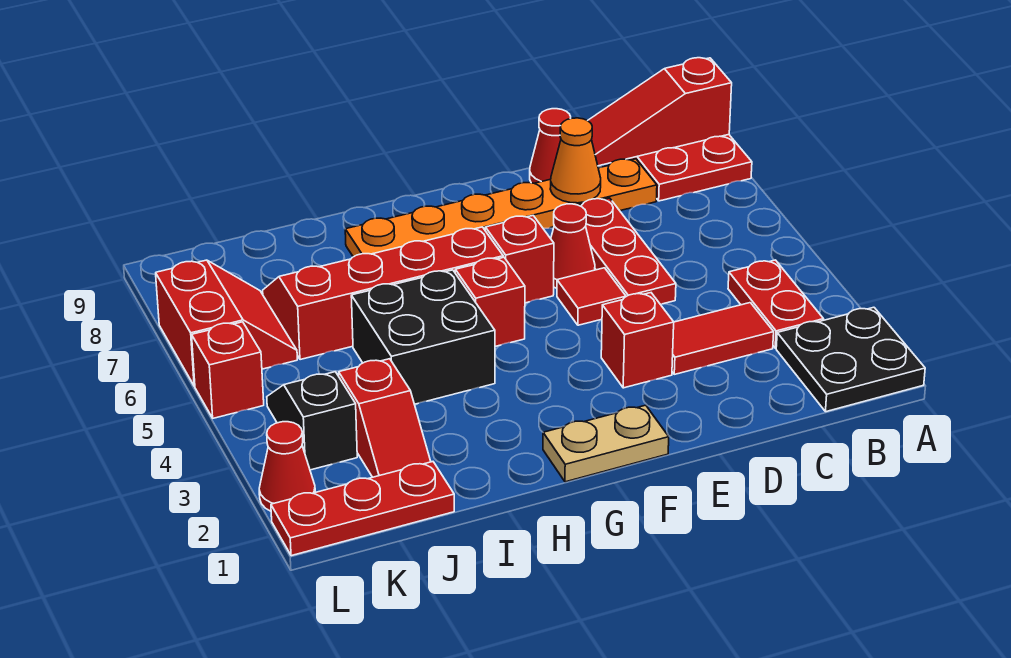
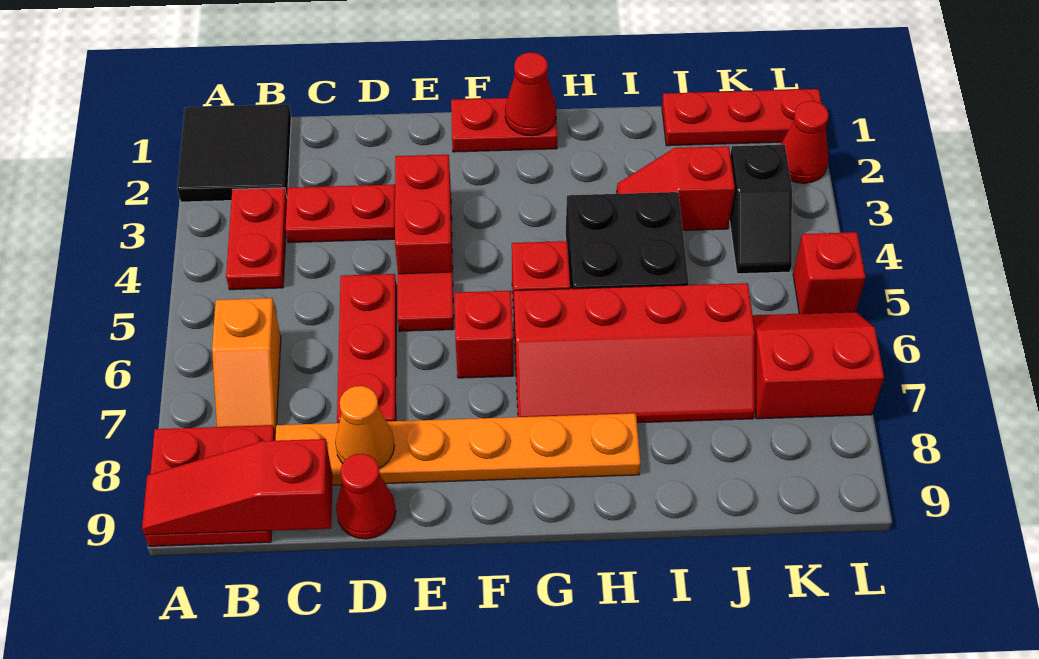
black 2x2 plate [776,307,925,412] -> black 2x2 tile [177,104,291,202]
red 1x3 slope [588,58,732,166] -> red 1x3 slope turned to [142,439,333,535]
none -> orange 1x2 slope [212,298,281,434]
red 1x2 tile [672,303,774,374] -> red 1x2 plate [286,184,395,243]
red 1x1 brick [601,293,674,388] -> red 1x2 brick [395,155,453,278]
red 1x1 cone [551,204,595,288] -> red 1x1 cone moved to [505,53,556,136]
tan 1x2 plate [543,405,669,482] -> red 1x2 plate [451,97,557,152]
red 1x2 slope [339,359,431,477] -> red 1x2 slope turned to [617,146,735,230]
red 2x2 slope [156,260,297,386] -> red 2x2 slope turned to [753,312,884,419]

